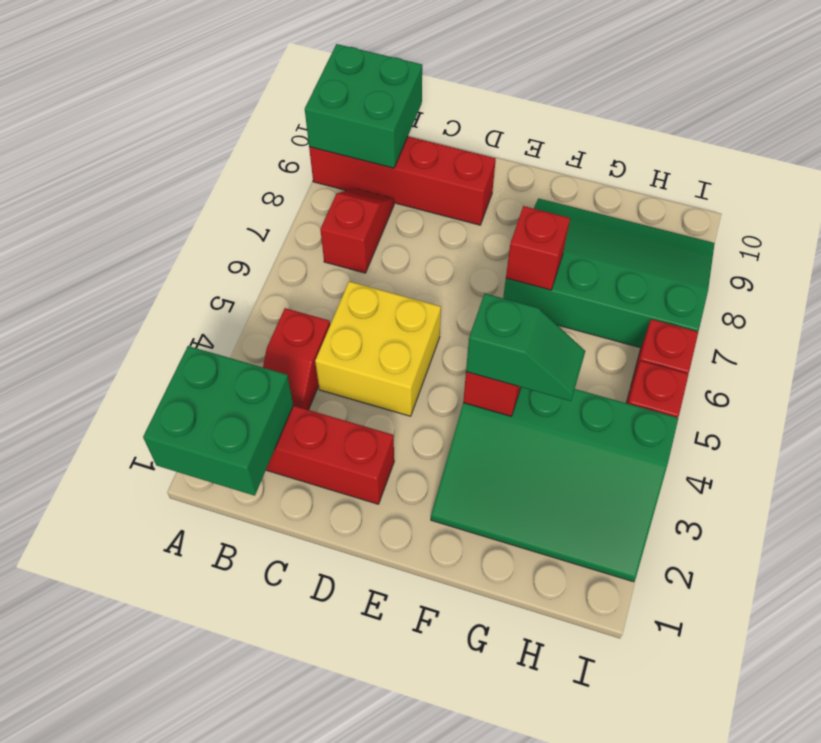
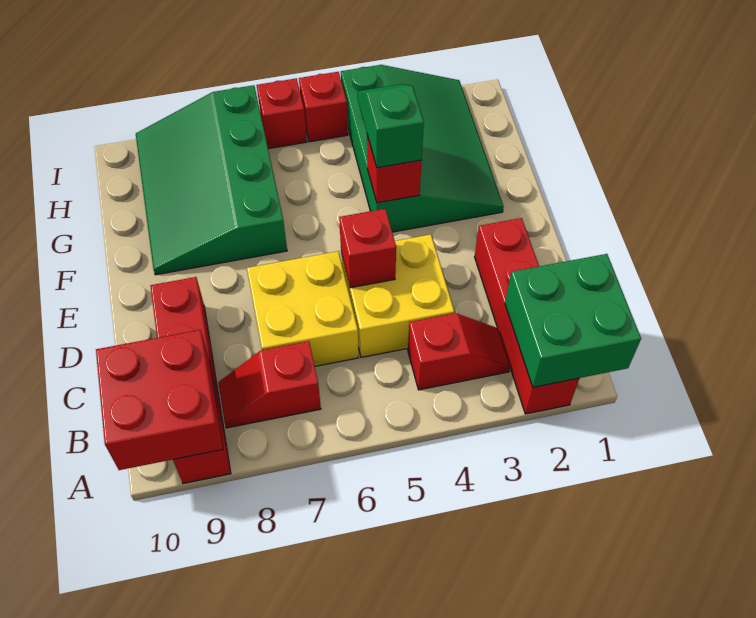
green 2x2 brick [305,44,422,168] -> red 2x2 brick [96,330,223,470]
none -> yellow 2x2 brick [247,251,359,366]
red 1x1 brick [506,206,570,290] -> red 1x1 brick moved to [339,209,396,288]

